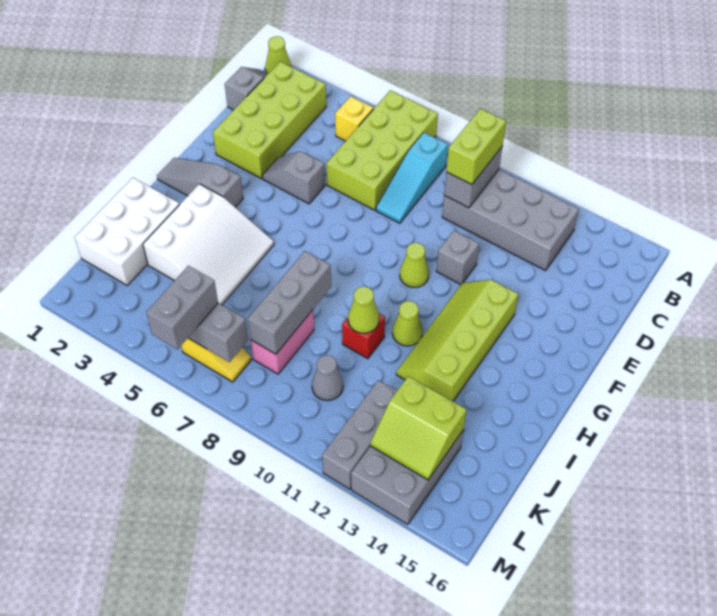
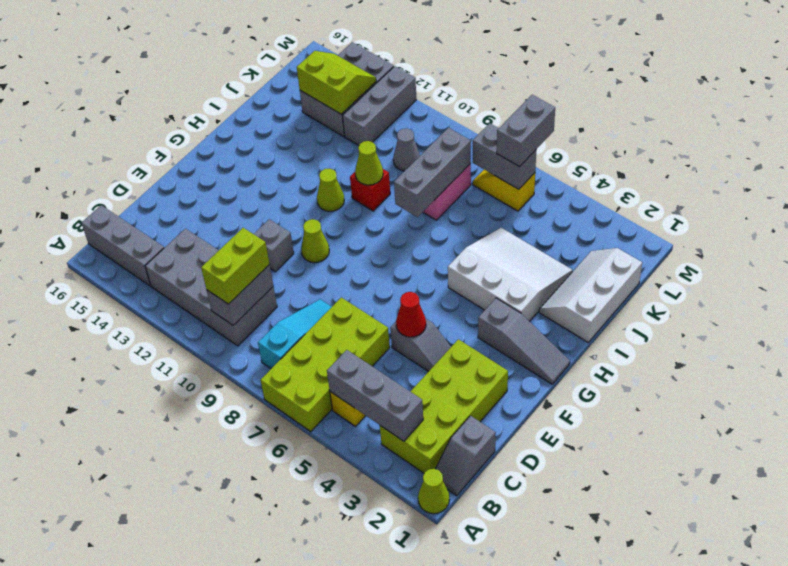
none -> grey 1x3 brick [327,350,423,441]
none -> grey 1x3 brick [82,205,164,286]
none -> red 1x1 cone [396,292,426,337]
lime 2x4 slope [396,280,518,401] -> none
white 3x3 slope [143,184,274,305] -> white 3x3 slope turned to [448,228,572,322]
white 2x3 brick [75,178,180,285] -> white 2x3 slope [539,248,642,342]

